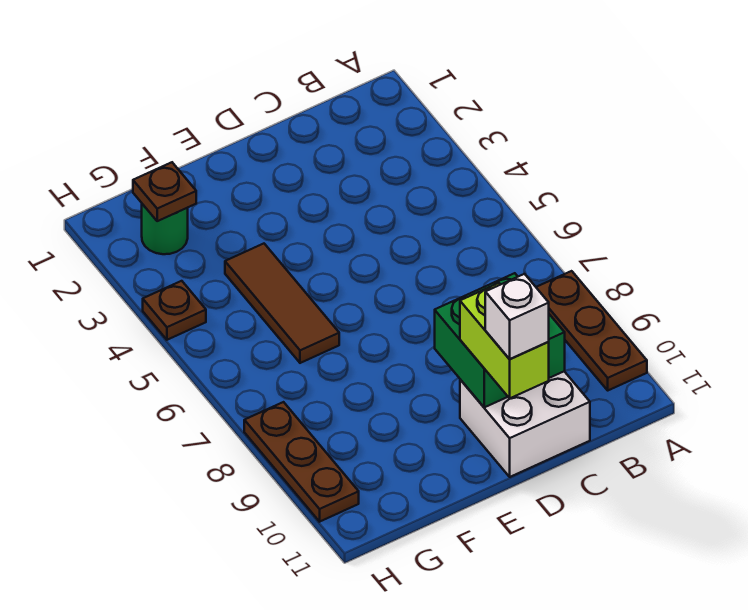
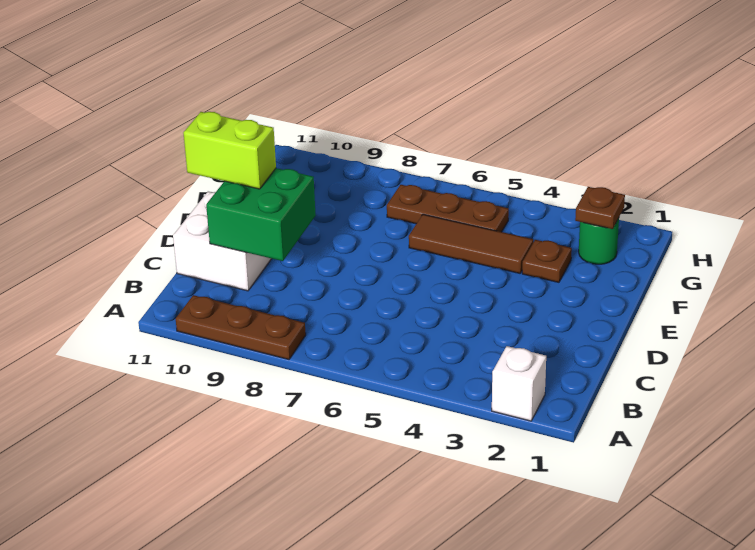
white 1x1 brick [485,274,549,359] -> white 1x1 brick moved to [492,346,546,421]
brown 1x1 plate [143,281,206,340] -> brown 1x1 plate moved to [522,240,572,282]
brown 1x3 plate [244,402,359,522] -> brown 1x3 plate moved to [387,185,509,232]

